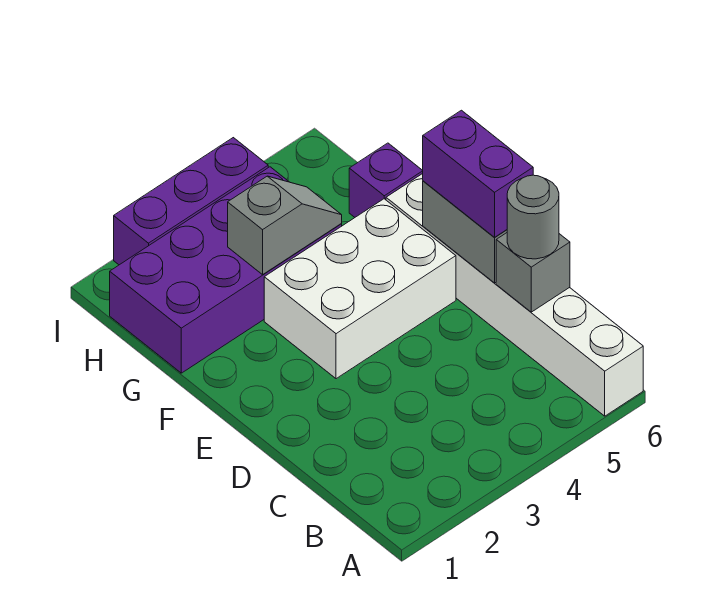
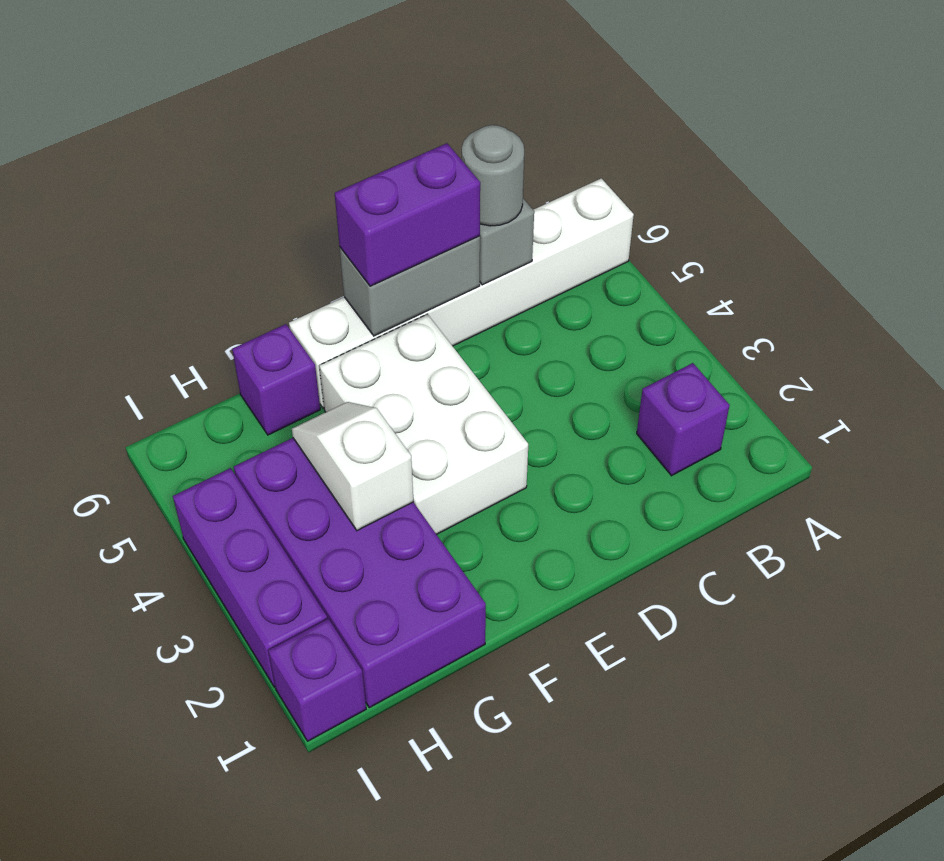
none -> purple 1x1 brick [637,363,730,476]
grey 1x2 slope [228,176,342,275] -> white 1x2 slope [292,402,413,531]
none -> purple 1x1 brick [268,619,366,741]

